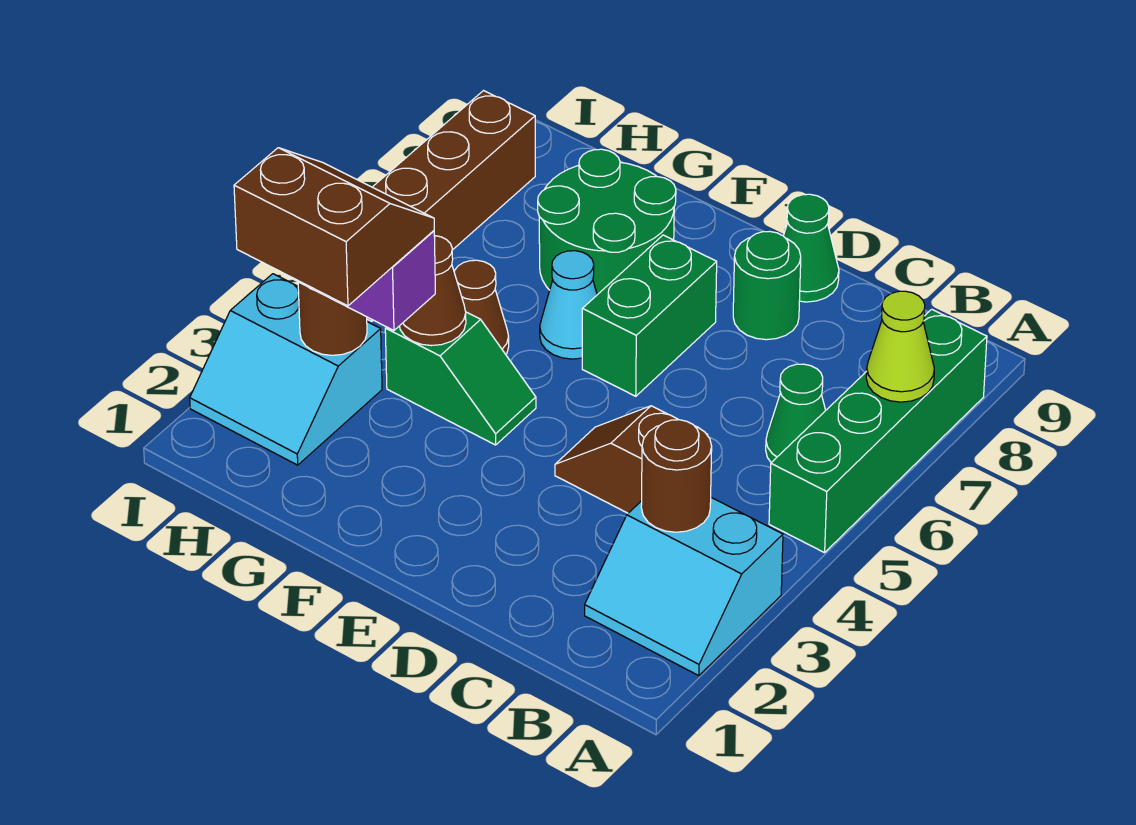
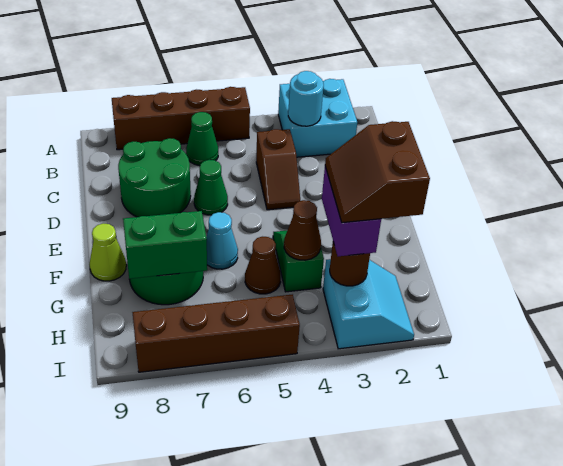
cyan 2x2 slope [585,498,783,676] -> cyan 2x2 brick [278,79,357,157]
green 1x4 brick [769,309,987,553] -> brown 1x4 brick [112,87,250,150]
lime 1x1 cone [866,291,934,402] -> lime 1x1 cone moved to [89,223,126,281]
brown 1x1 round brick [641,420,712,532] -> cyan 1x1 round brick [288,71,324,126]
green 1x1 round brick [733,231,801,340] -> green 2x2 round brick [118,138,191,217]
green 1x1 cone [784,194,839,302] -> green 1x1 cone moved to [194,160,228,215]
green 1x2 brick [582,235,717,396] -> green 1x2 brick moved to [123,211,207,279]

